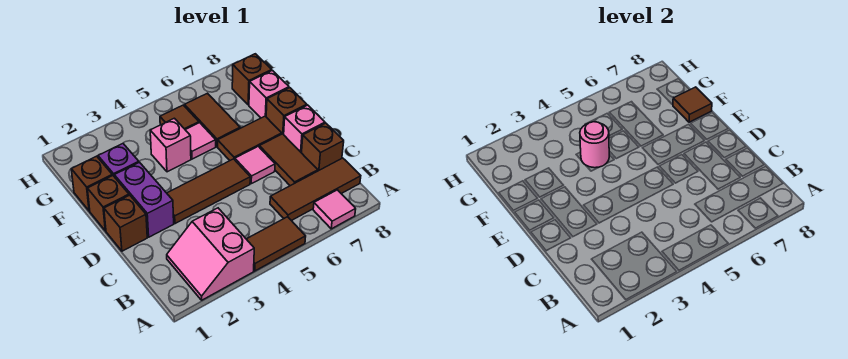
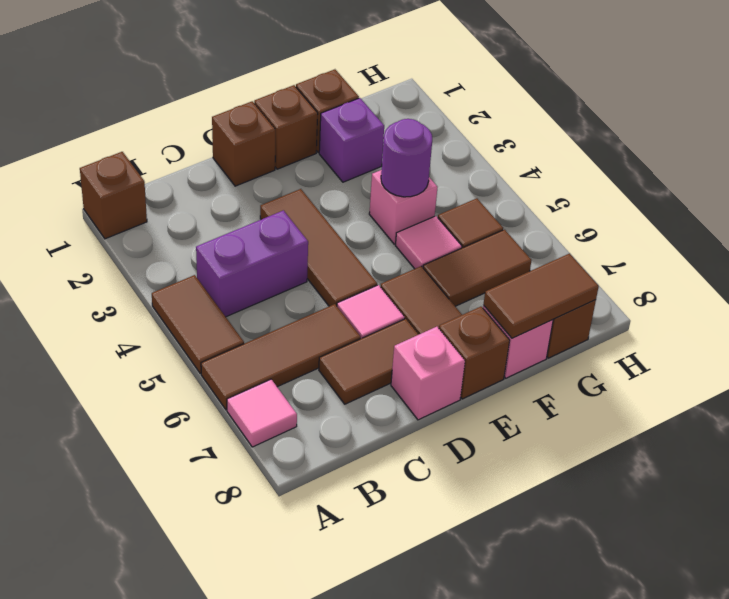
pink 2x2 slope [167,208,254,300] -> none
brown 1x3 tile [270,158,361,221] -> brown 1x3 tile turned to [201,304,361,410]
brown 1x1 brick [302,123,344,171] -> brown 1x1 brick moved to [80,152,147,239]
purple 1x2 brick [114,162,174,237] -> purple 1x2 brick moved to [196,210,308,317]
pink 1x1 round brick [580,122,609,168] -> purple 1x1 round brick [381,119,432,197]
brown 1x1 tile [673,87,712,122] -> brown 1x2 tile [483,254,599,338]

